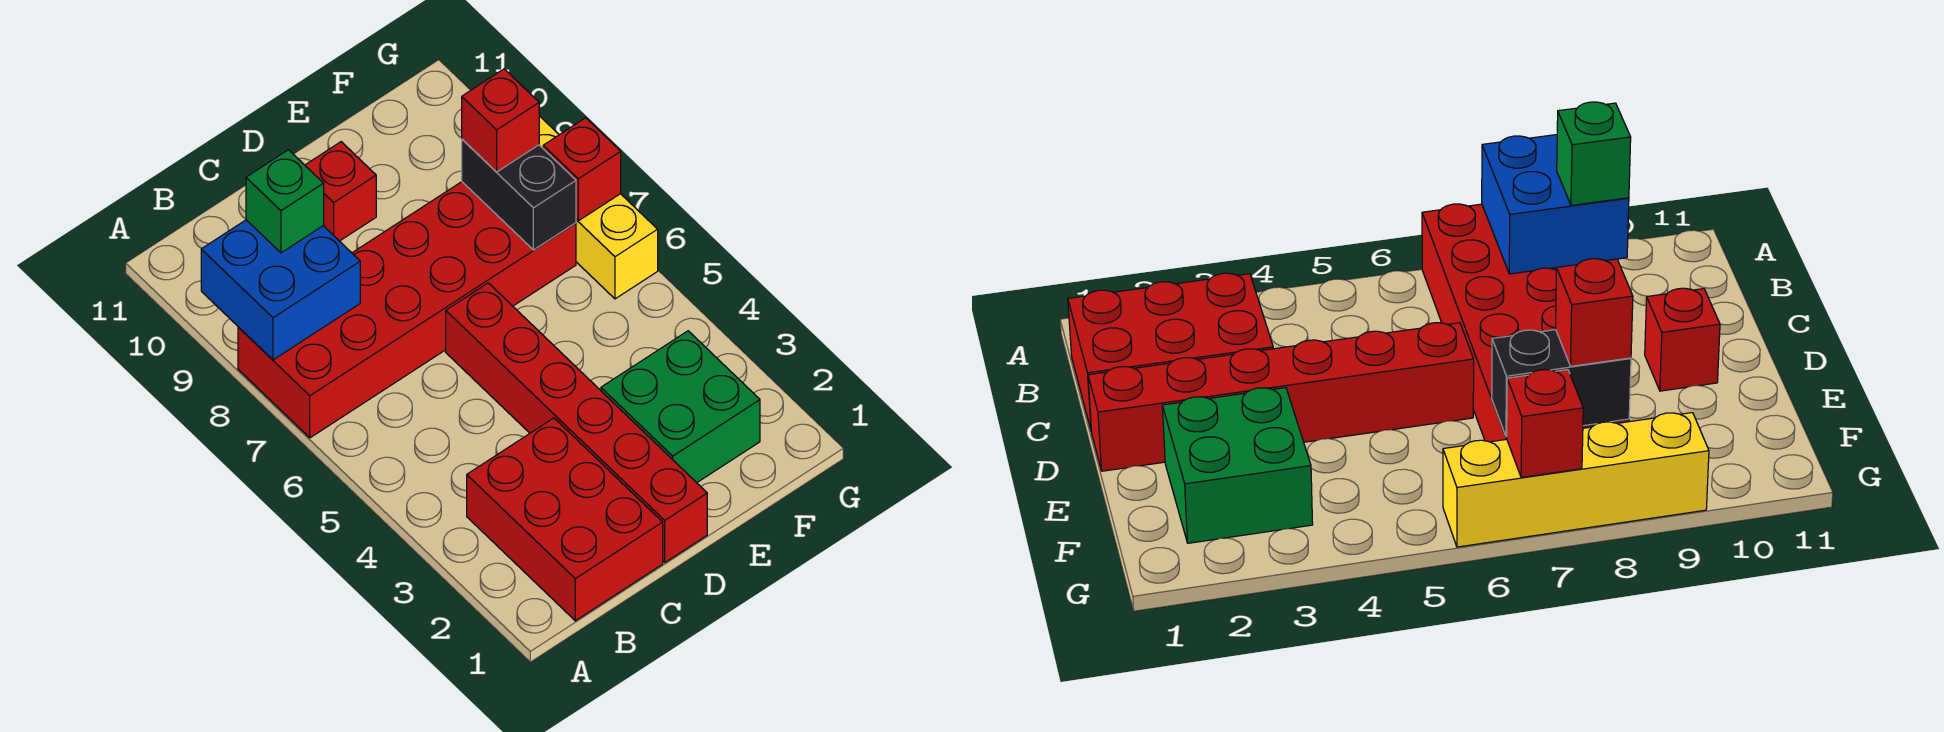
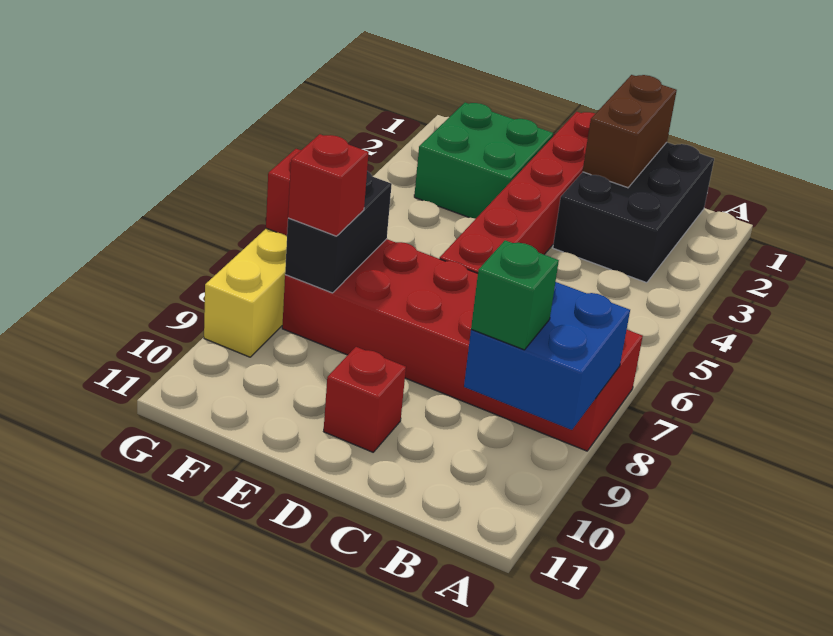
red 2x3 brick [467,418,663,621] -> black 2x3 brick [553,142,714,283]
none -> brown 1x2 brick [583,75,677,188]

